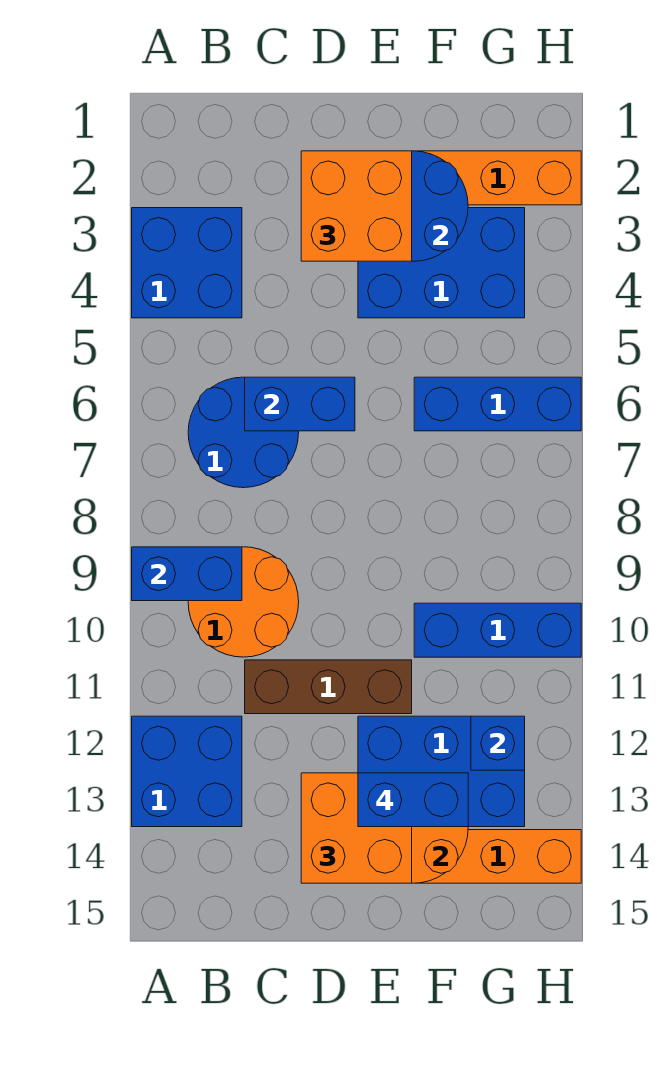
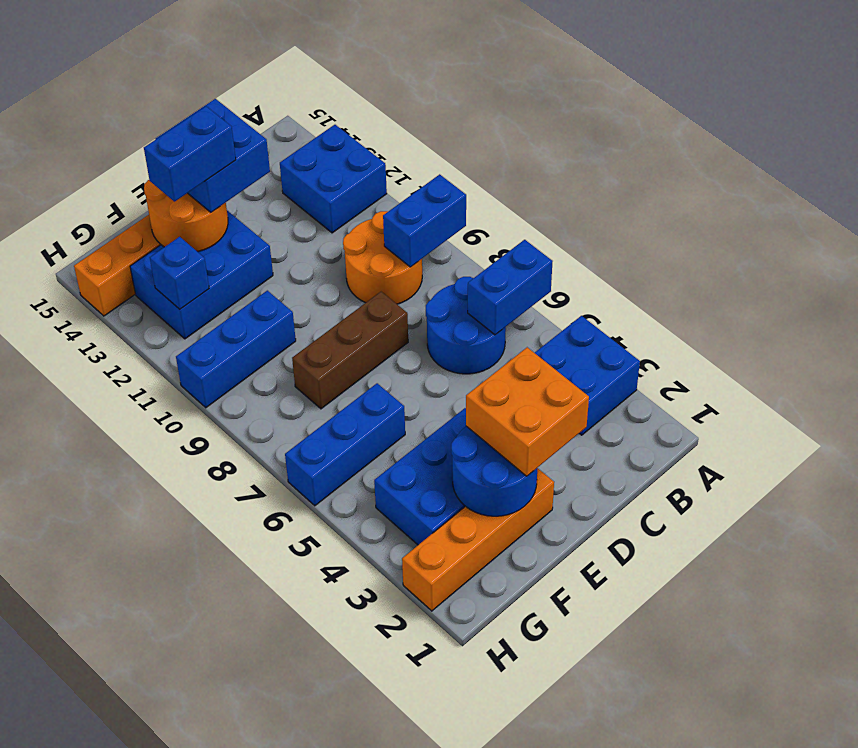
blue 1x2 brick [245,377,355,431] -> blue 1x2 brick moved to [468,240,553,335]
brown 1x3 brick [245,660,412,714] -> brown 1x3 brick moved to [292,292,408,409]
orange 2x2 brick [301,773,412,883] -> blue 2x2 brick [155,99,270,212]

